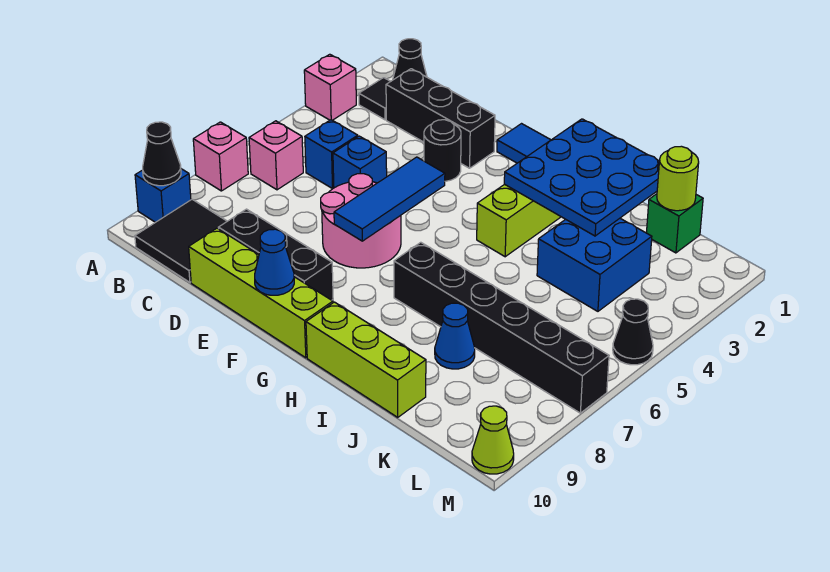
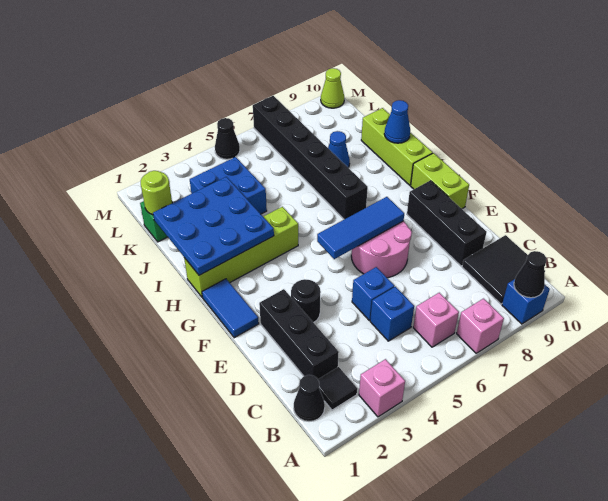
lime 1x4 brick [189,228,333,358] -> lime 1x2 brick [411,153,469,209]
blue 1x1 cone [255,229,294,295] -> blue 1x1 cone moved to [384,100,410,143]

